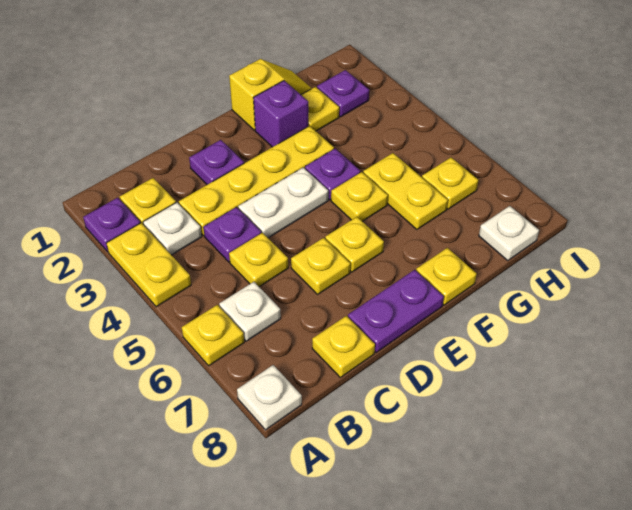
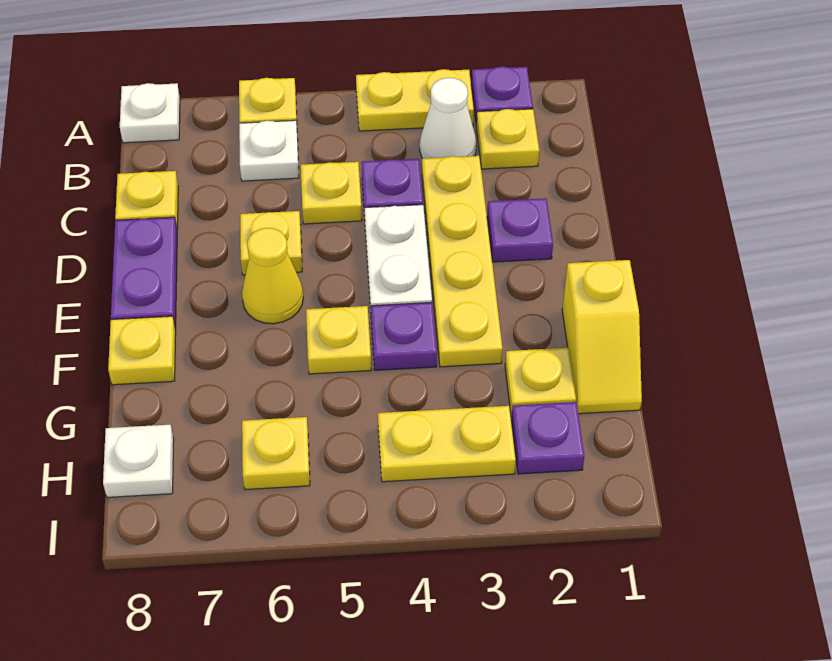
white 1x1 plate [143,202,202,255] -> white 1x1 cone [420,78,476,158]
yellow 1x1 plate [325,217,384,272] -> yellow 1x1 cone [242,228,303,324]
purple 1x1 brick [254,81,308,147] -> none
yellow 1x2 plate [363,153,448,230] -> yellow 1x2 plate moved to [378,406,516,482]

